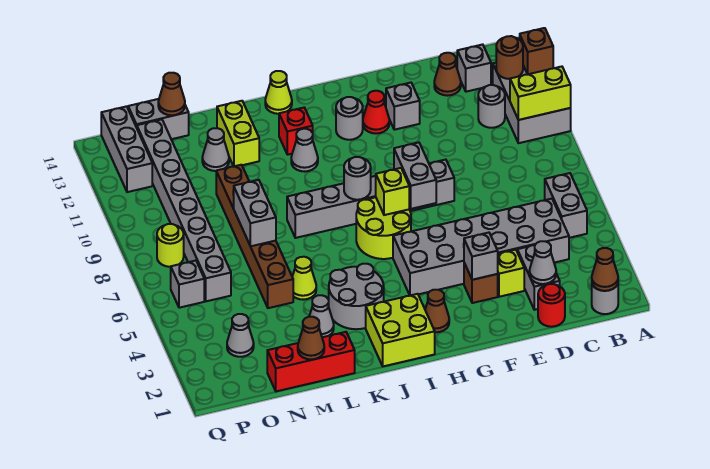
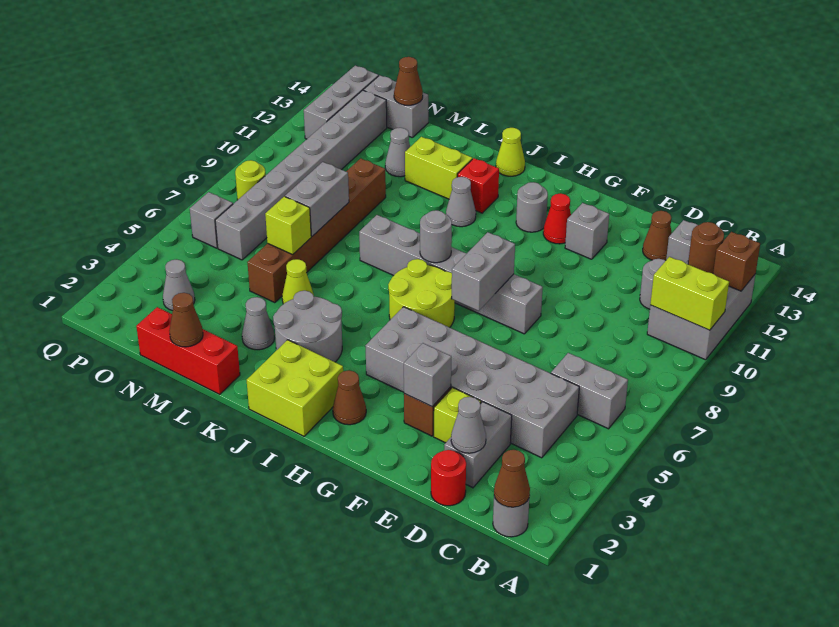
grey 1x2 brick [545,173,587,238] -> grey 1x2 brick turned to [551,353,628,429]
lime 1x1 brick [376,168,409,215] -> lime 1x1 brick moved to [265,196,311,255]
lime 1x2 brick [217,101,259,166] -> lime 1x2 brick turned to [405,137,472,199]

